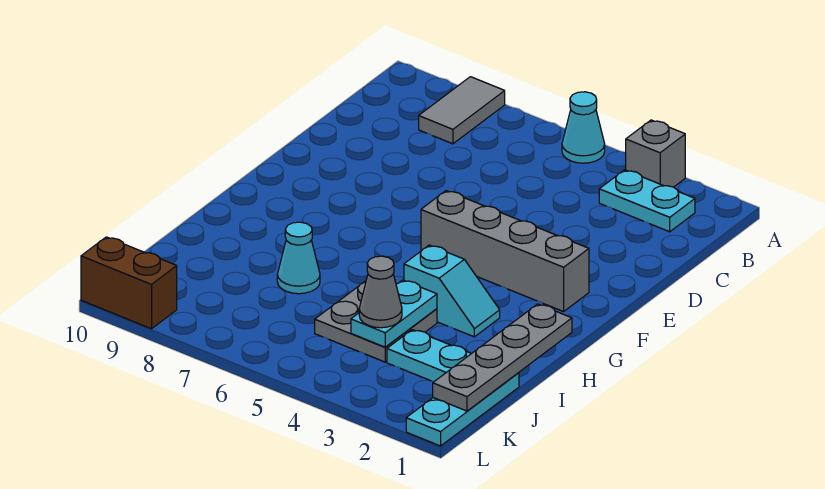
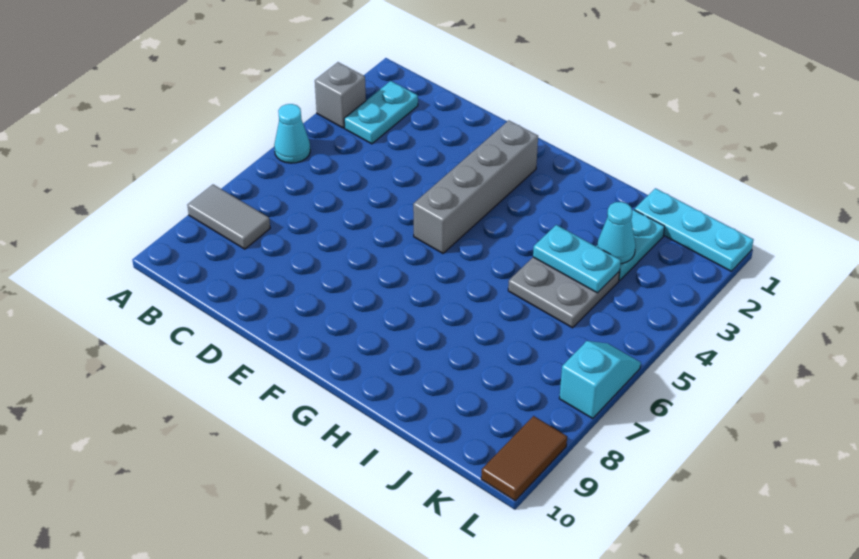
grey 1x4 plate [433,304,572,411] -> none
cyan 1x2 slope [404,245,500,337] -> cyan 1x2 slope moved to [559,341,641,418]
cyan 1x1 cone [277,222,320,294] -> cyan 1x1 cone moved to [597,202,636,264]
grey 1x1 cone [359,256,402,328] -> none
brown 1x2 brick [81,237,177,329] -> brown 1x2 tile [481,416,567,501]

